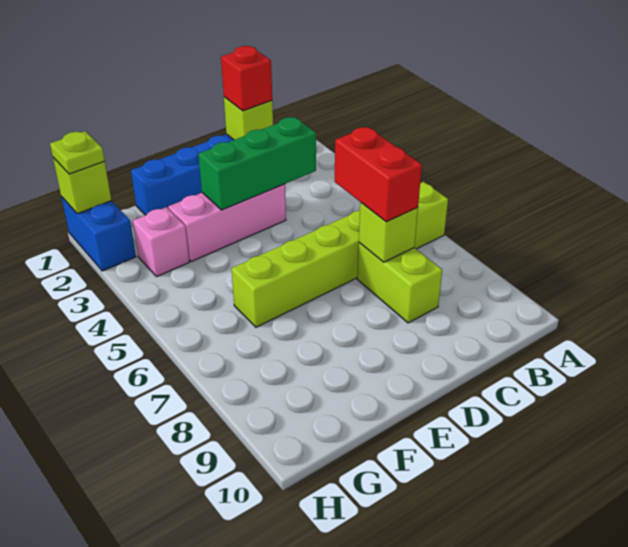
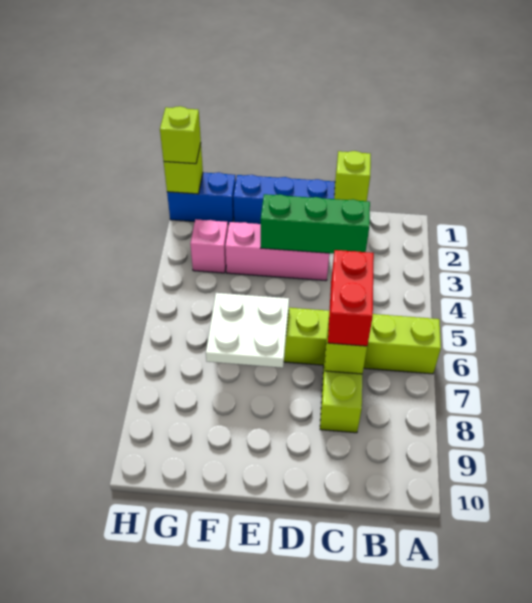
red 1x1 brick [221,46,272,111] -> none
none -> white 2x2 plate [206,293,289,368]
blue 1x2 brick [61,197,136,271] -> blue 1x2 brick turned to [167,172,236,224]
lime 1x1 plate [50,131,105,174] -> lime 1x1 brick [160,106,201,164]

